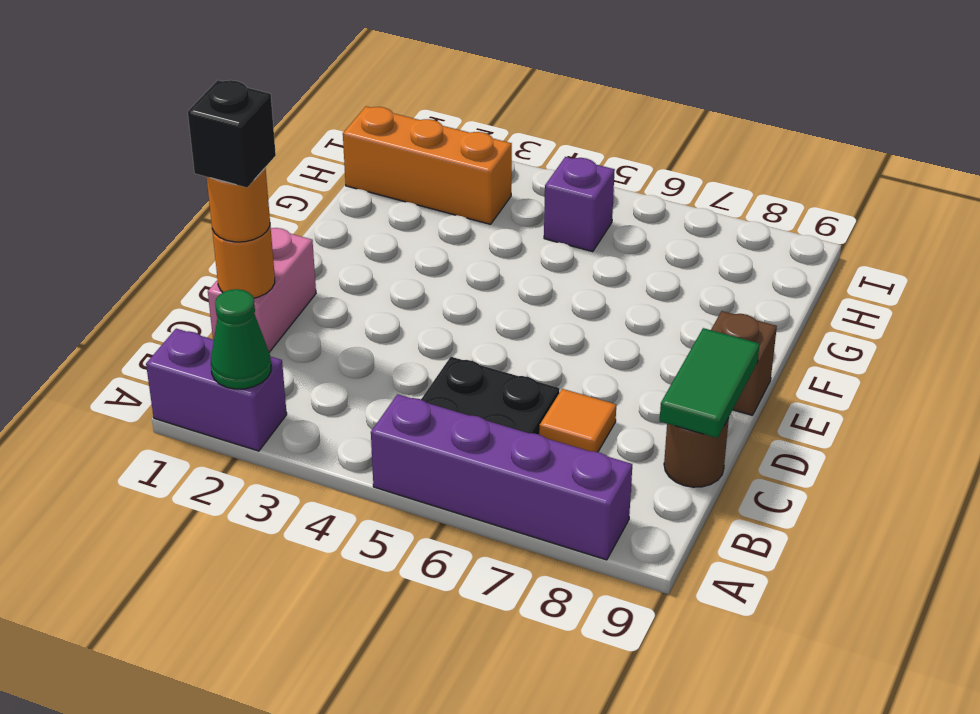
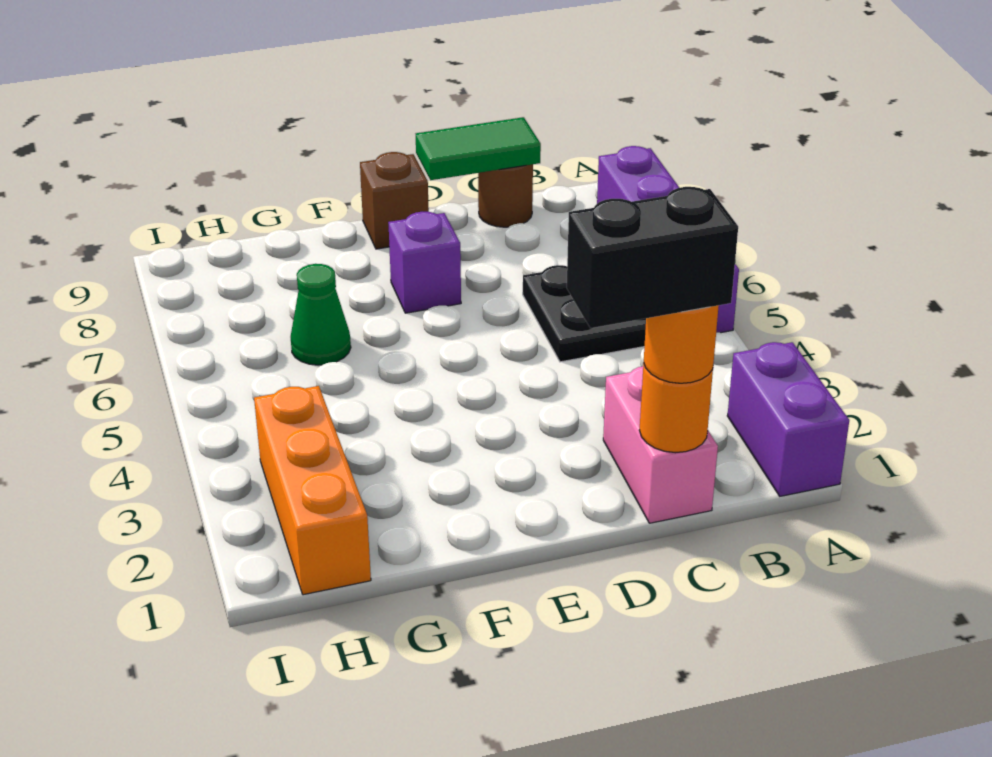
green 1x1 cone [211,289,271,389] -> green 1x1 cone moved to [291,264,351,365]
pink 1x2 brick [208,228,316,352] -> pink 1x2 brick turned to [603,366,718,523]
black 1x1 brick [188,80,276,188] -> black 1x2 brick [567,187,738,328]
orange 1x1 tile [539,389,616,452] -> none
purple 1x1 brick [544,157,615,252] -> purple 1x1 brick moved to [388,212,461,313]

